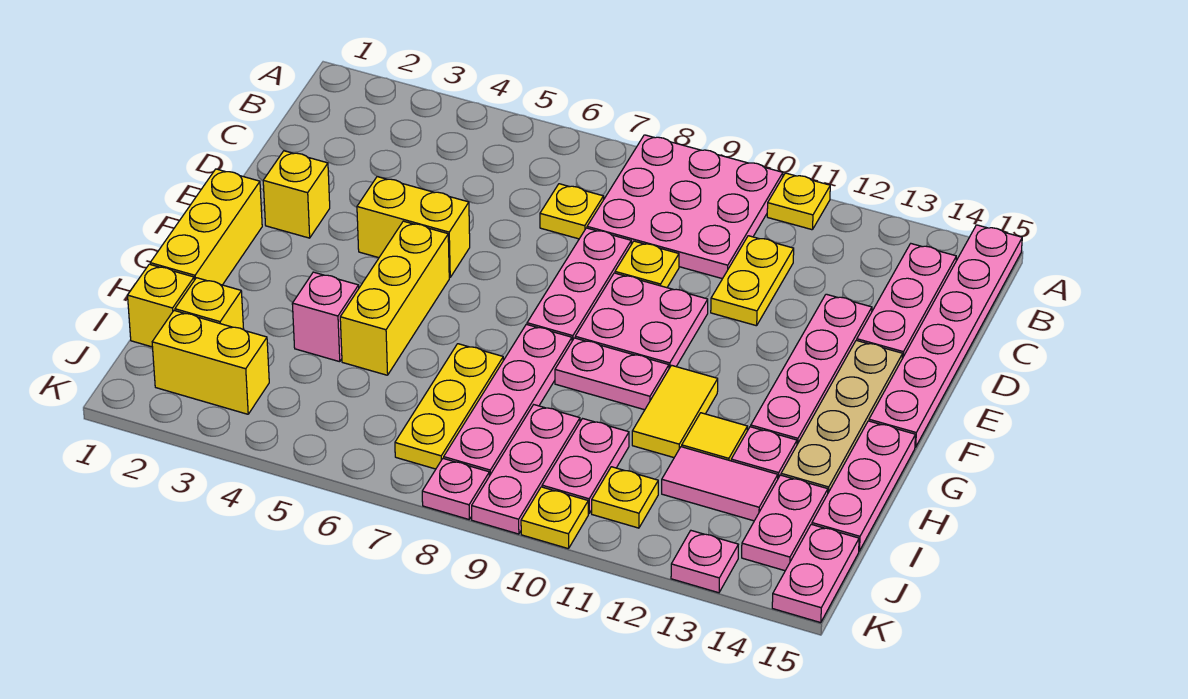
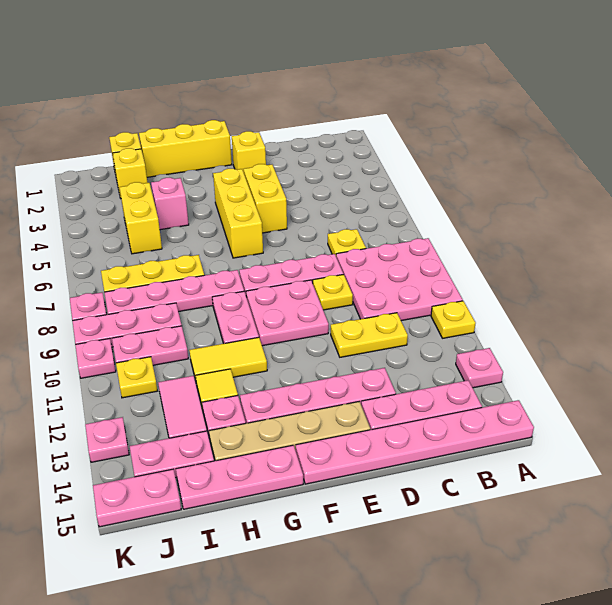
none -> pink 1x1 plate [456,348,503,388]
yellow 1x3 brick [340,221,449,375] -> yellow 1x3 brick turned to [213,169,263,258]
yellow 1x2 brick [152,311,269,414] -> yellow 1x2 brick moved to [120,182,162,254]
yellow 1x1 plate [521,487,588,549] -> pink 1x1 plate [75,338,116,378]

